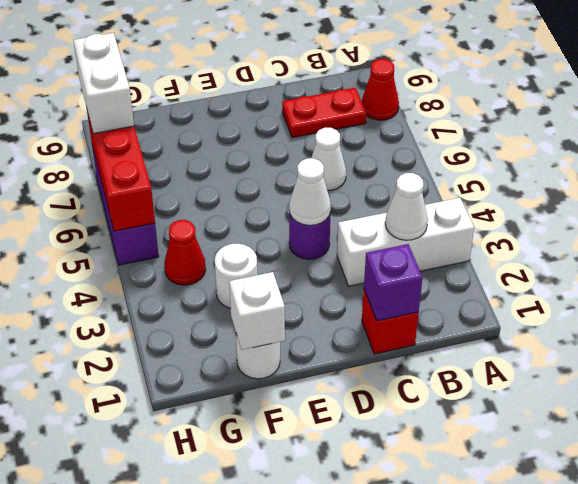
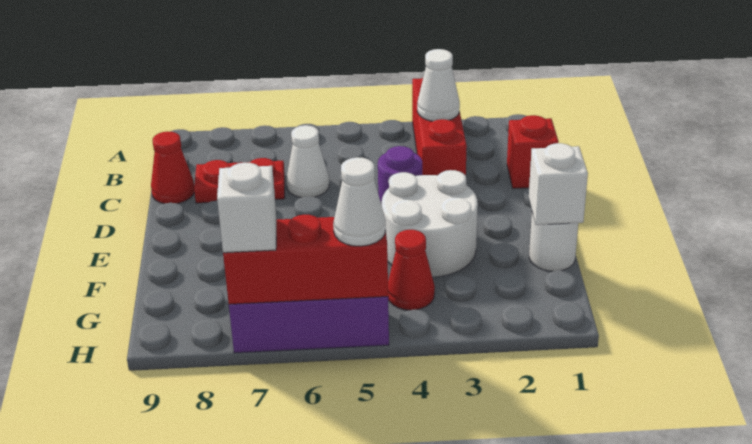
white 1x3 brick [337,198,474,286] -> red 1x3 brick [412,78,467,176]
red 1x1 cone [362,59,399,120] -> red 1x1 cone moved to [151,131,194,204]
red 1x2 plate [282,88,367,138] -> red 1x2 plate turned to [194,158,285,203]
purple 1x1 brick [364,244,423,321] -> none
white 1x1 cone [289,158,331,225] -> white 1x1 cone moved to [333,157,386,246]
white 1x1 round brick [215,244,257,308] -> white 2x2 round brick [382,170,478,277]
white 1x2 brick [74,33,134,134] -> white 1x1 brick [217,162,276,253]

